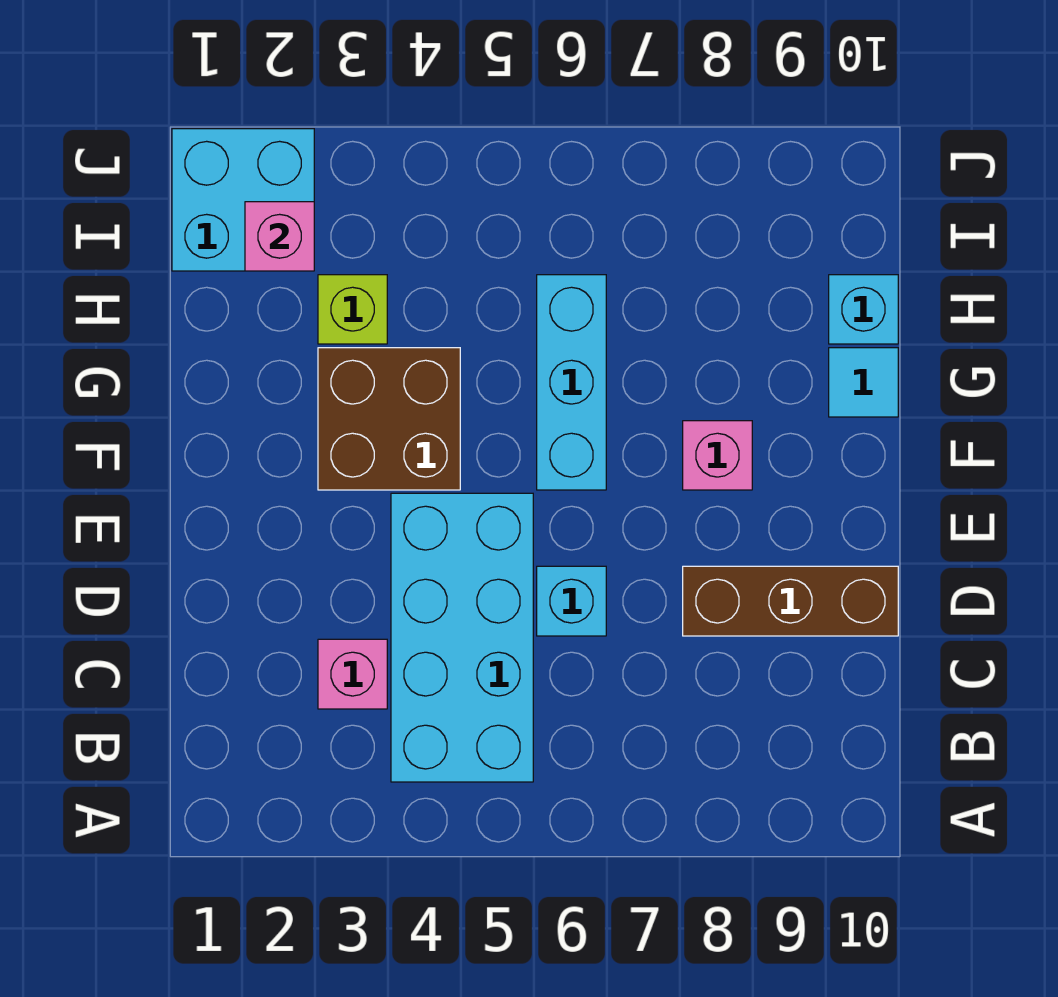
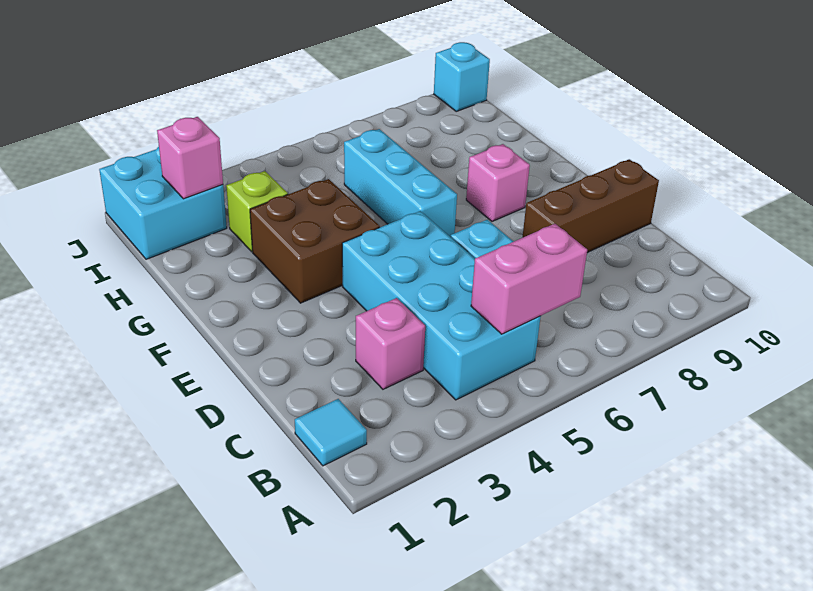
none -> pink 1x2 brick [471,224,587,334]
cyan 1x1 tile [829,348,898,417] -> cyan 1x1 tile moved to [295,399,367,466]
cyan 1x1 brick [829,275,898,344] -> cyan 1x1 brick moved to [434,42,490,111]

